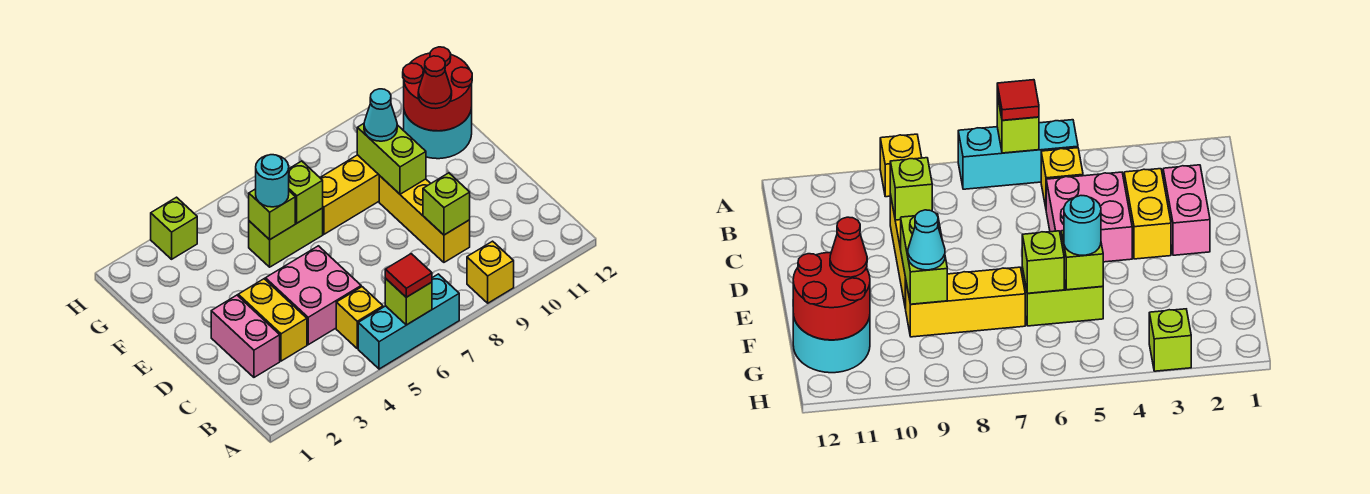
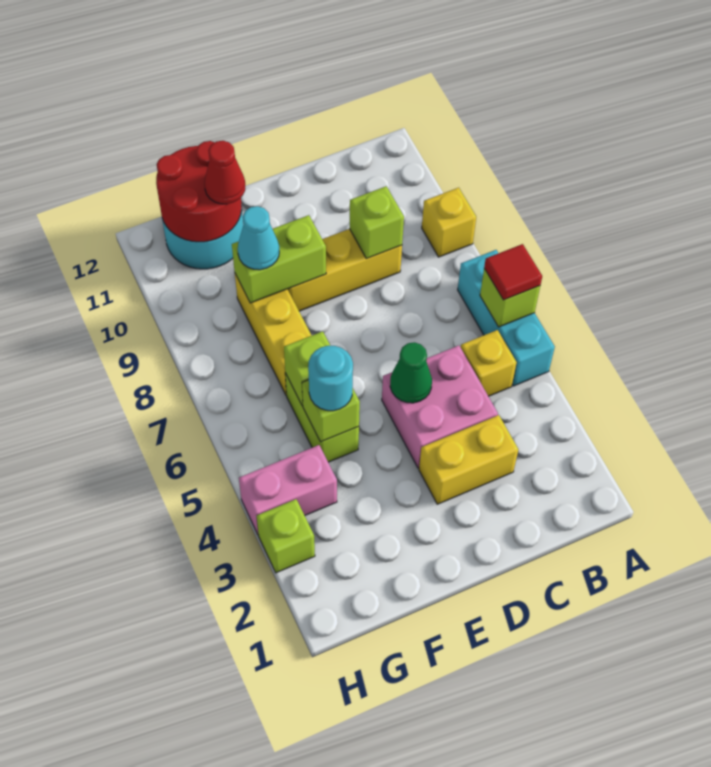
pink 1x2 brick [211,295,280,377] -> pink 1x2 brick moved to [239,445,337,535]
none -> green 1x1 cone [390,342,432,403]

